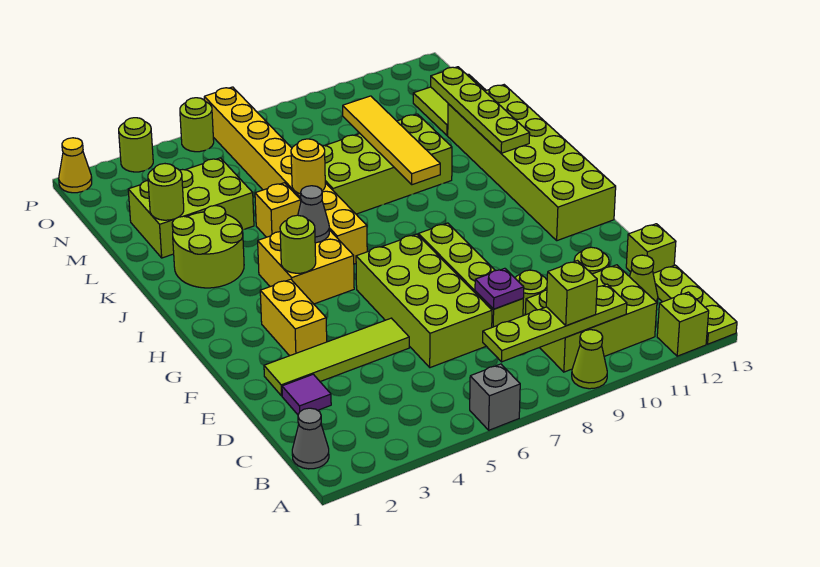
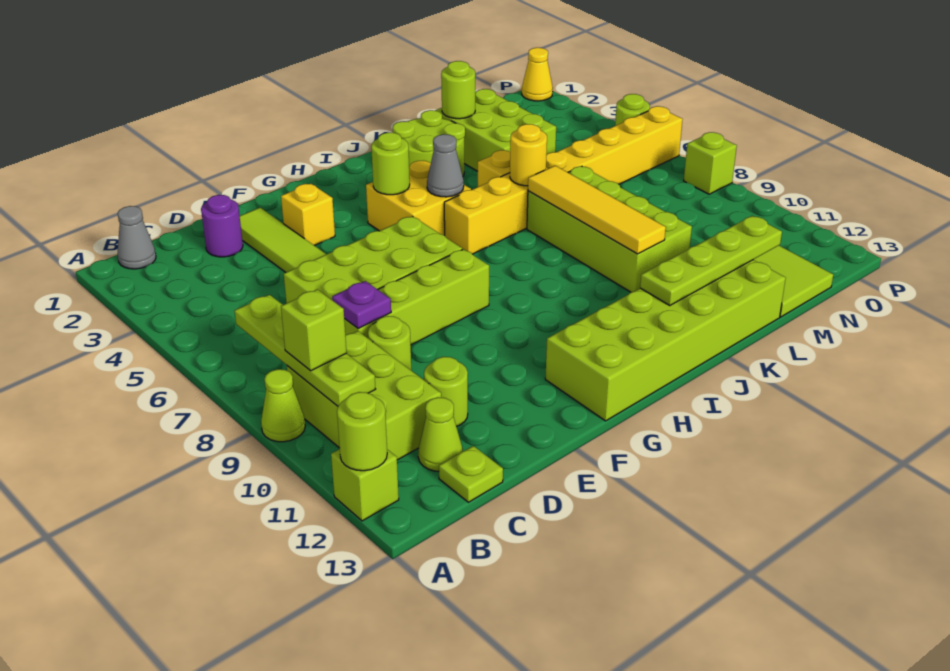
grey 1x1 brick [470,364,520,430] -> none
lime 1x3 plate [653,265,737,344] -> lime 1x1 plate [439,446,503,502]
purple 1x1 tile [282,374,331,415] -> purple 1x1 round brick [201,195,243,257]
lime 1x1 brick [626,224,676,273] -> lime 1x1 brick moved to [684,132,737,194]
yellow 1x2 brick [260,279,327,356] -> yellow 1x1 brick [281,184,335,246]
yellow 1x4 tile [343,96,440,185] -> yellow 1x4 tile turned to [528,166,666,254]
lime 1x1 round brick [119,118,153,172] -> lime 1x1 round brick moved to [337,392,387,471]

